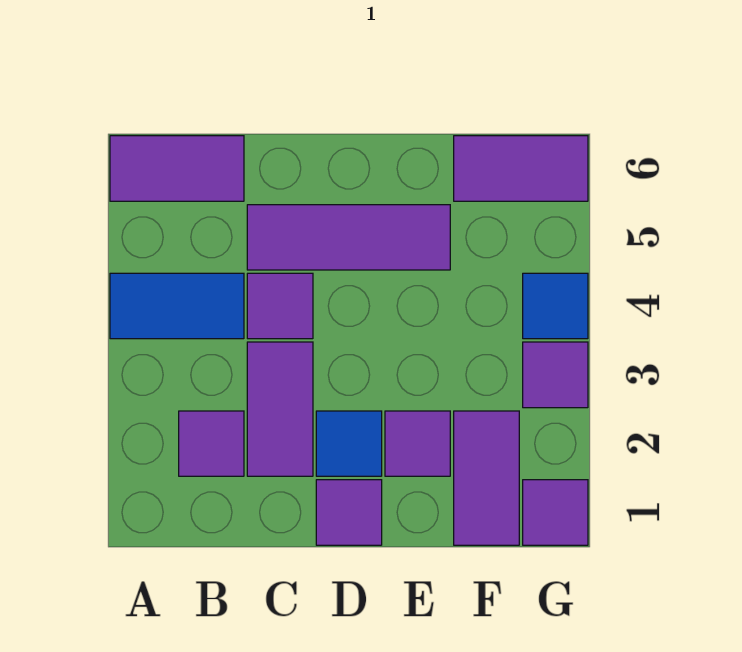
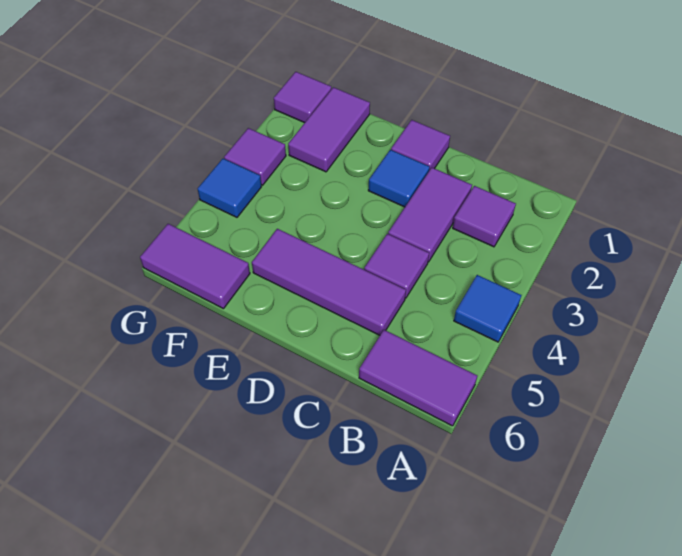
blue 1x2 tile [110,273,244,339] -> blue 1x1 tile [454,275,521,342]
purple 1x1 tile [385,411,450,476] -> none

